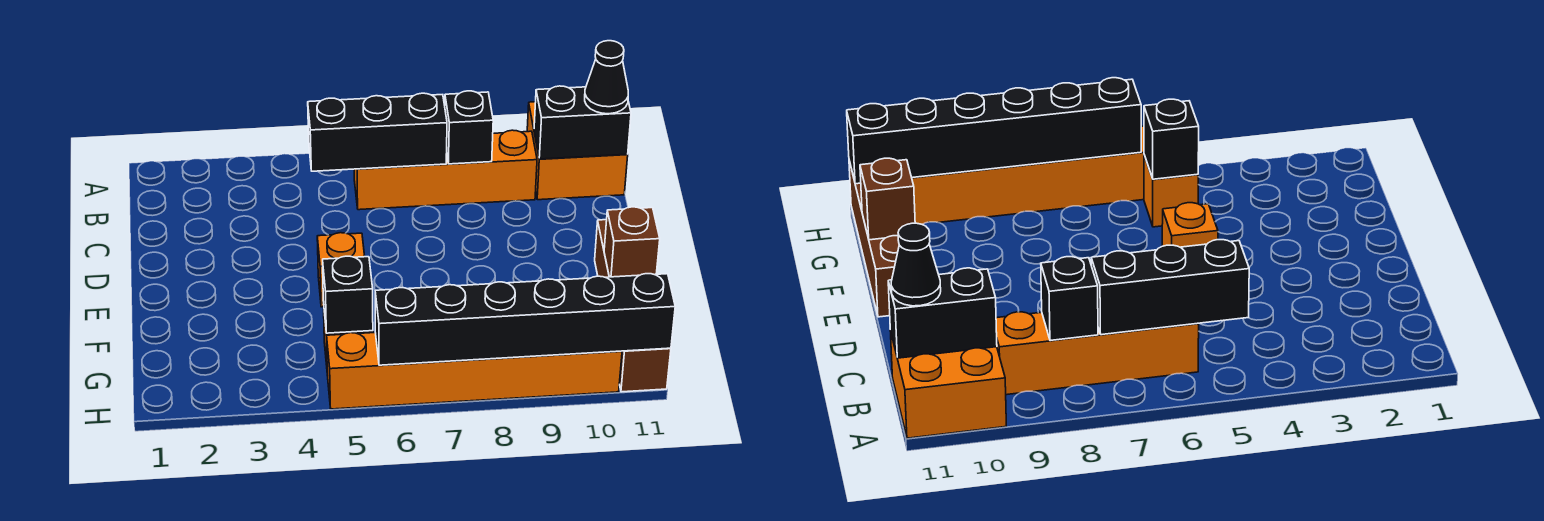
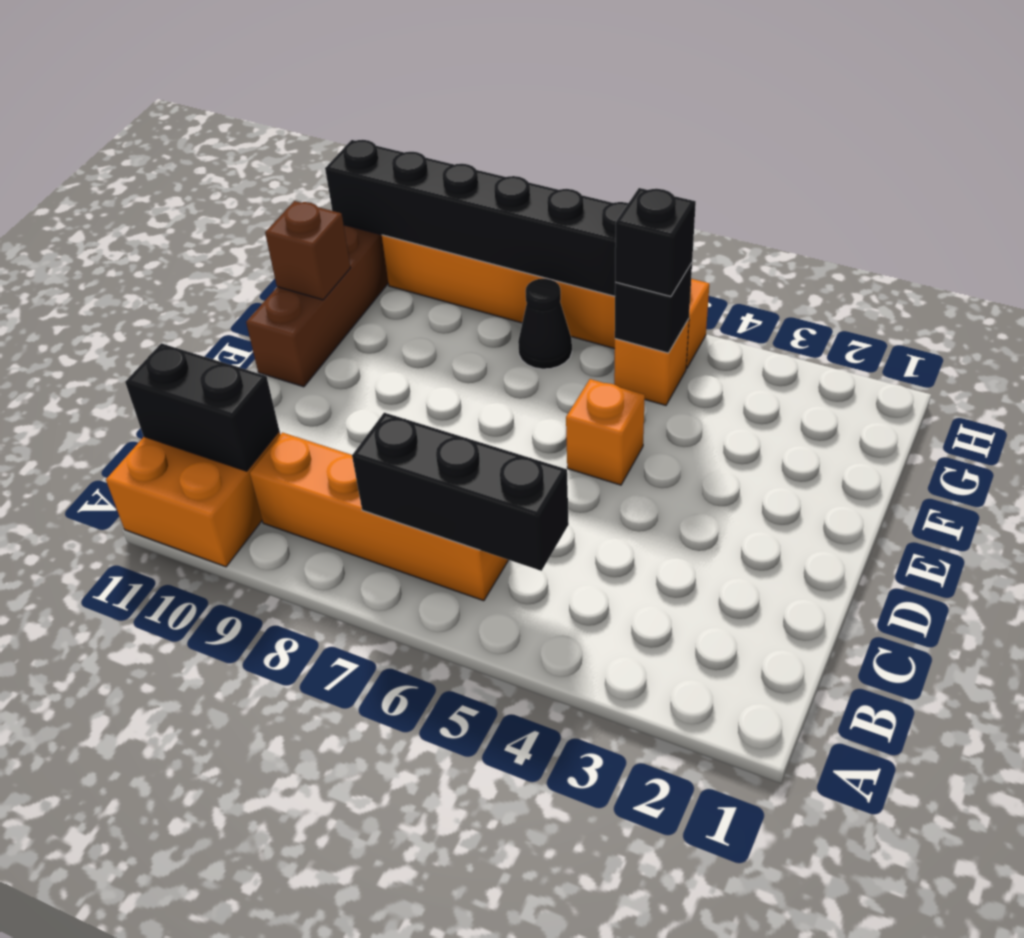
black 1x1 brick [445,91,493,164] -> black 1x1 brick moved to [615,188,696,297]
black 1x1 cone [585,41,628,114] -> black 1x1 cone moved to [518,279,572,369]

